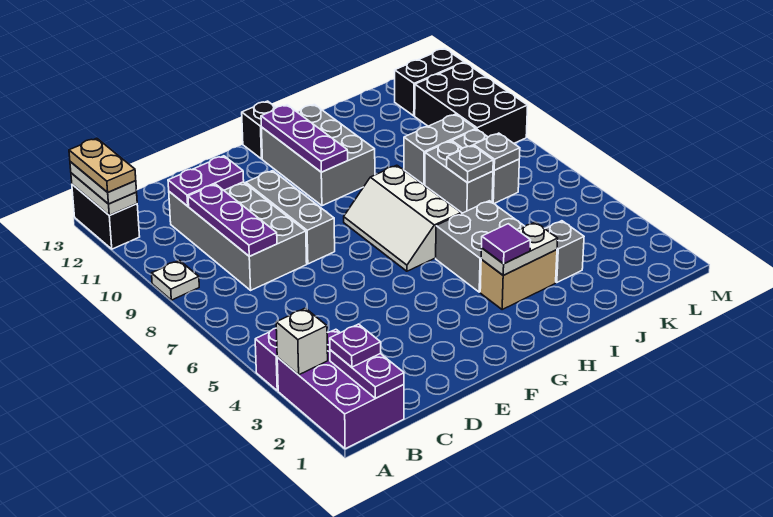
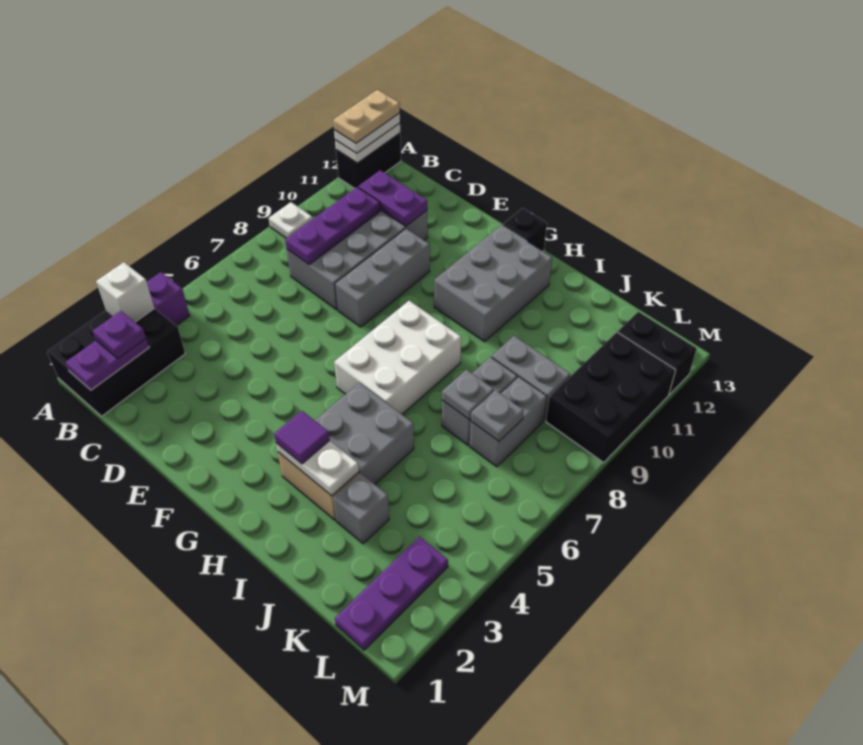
purple 2x3 brick [277,329,404,449] -> black 2x3 brick [47,308,185,416]
white 2x3 slope [344,165,461,271] -> white 2x3 brick [334,301,461,414]
purple 1x3 plate [261,105,348,172] -> purple 1x3 plate moved to [335,537,448,650]

